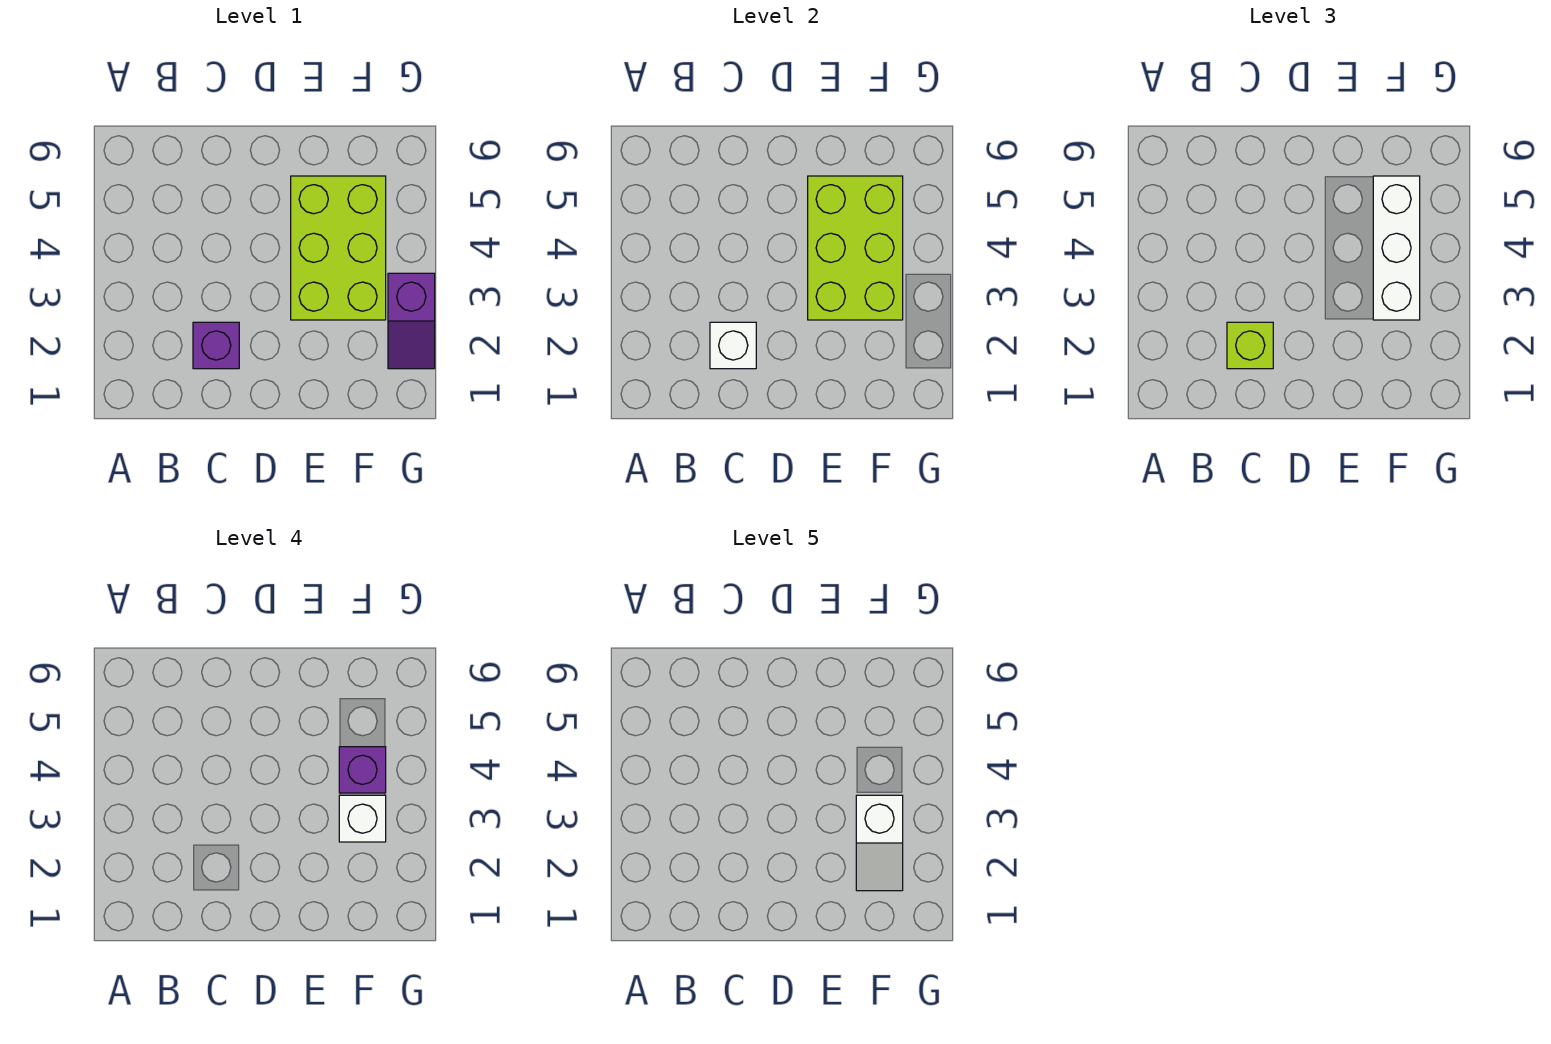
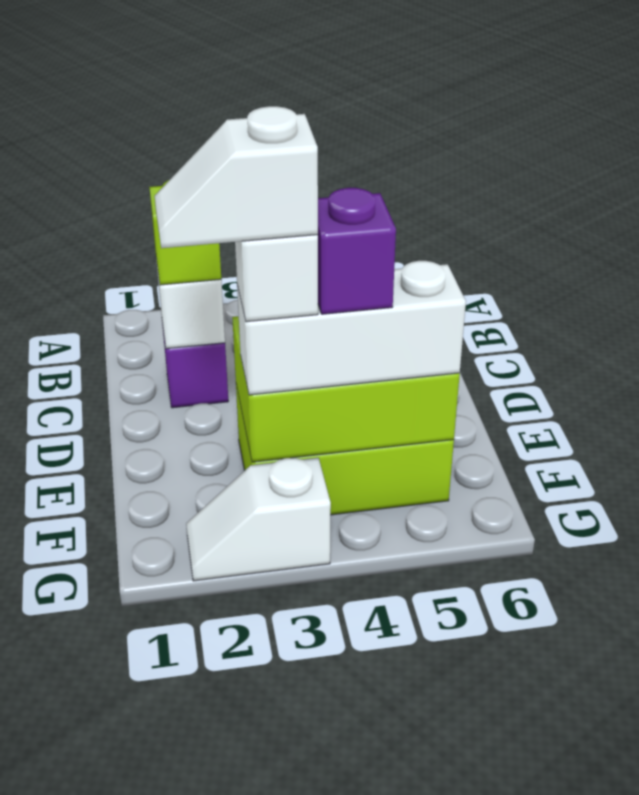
purple 1x2 slope [388,273,435,369] -> white 1x2 slope [186,458,331,581]

